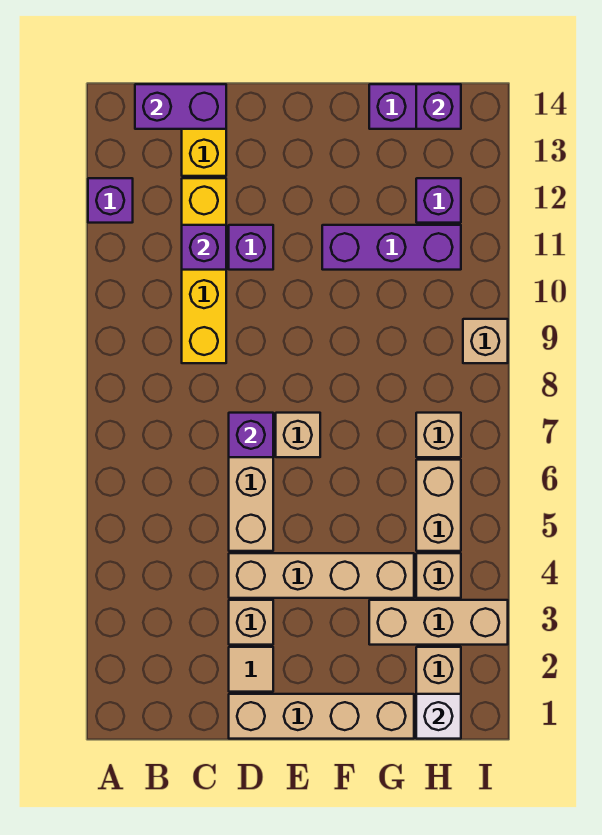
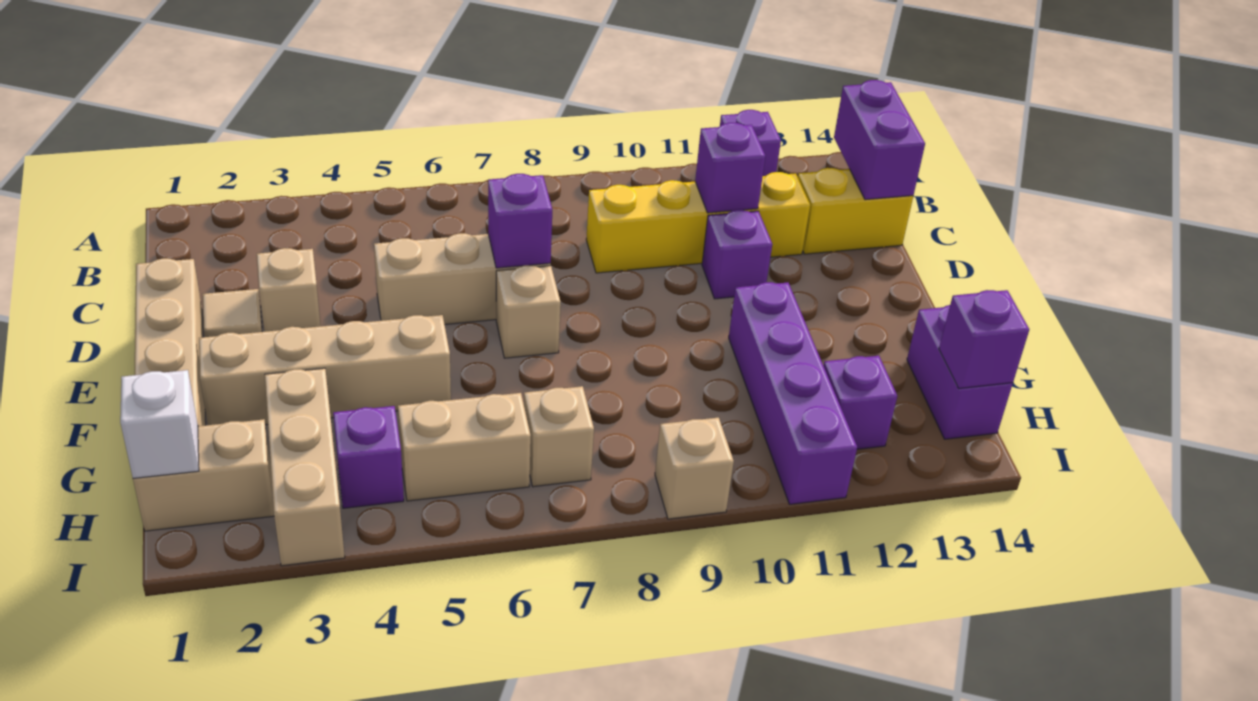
tan 1x4 brick [229,553,414,598] -> tan 1x4 brick turned to [199,315,451,425]
purple 1x3 brick [322,225,461,270] -> purple 1x4 brick [729,282,857,504]
tan 1x1 brick [416,553,461,598] -> purple 1x1 brick [333,406,404,508]

